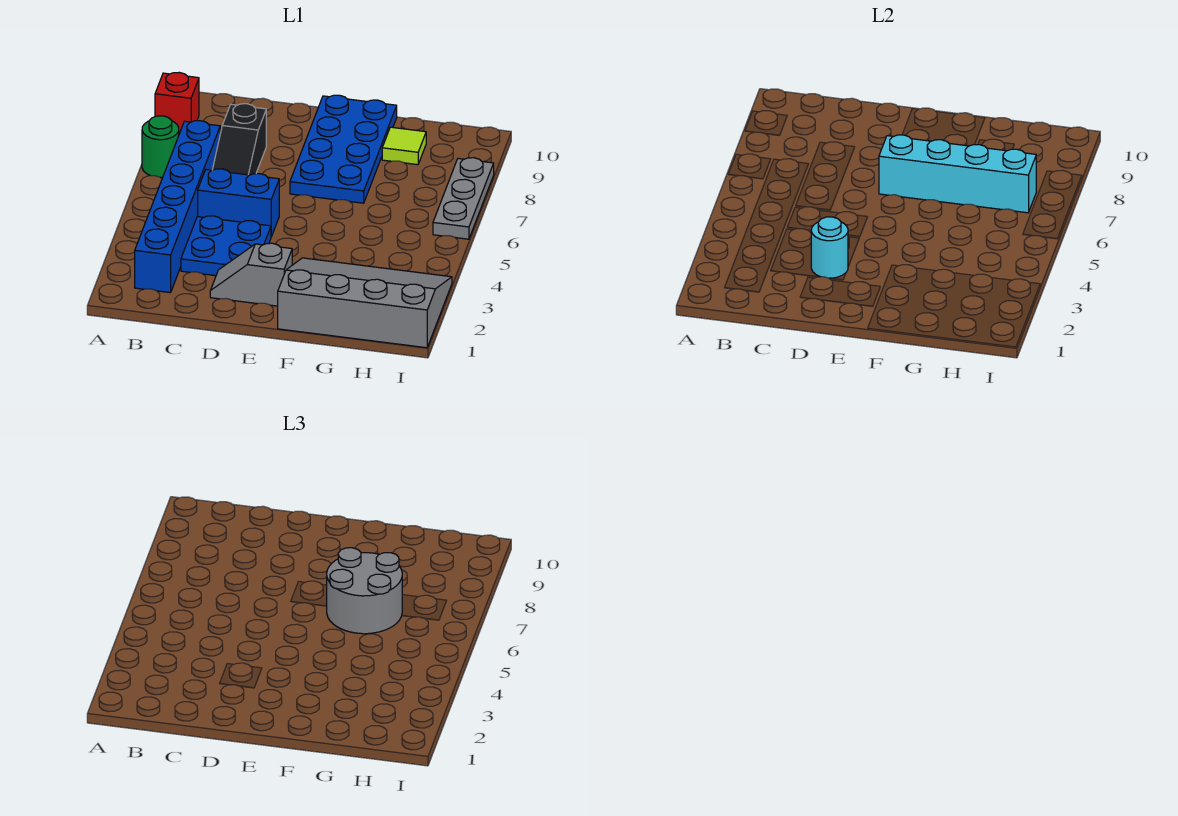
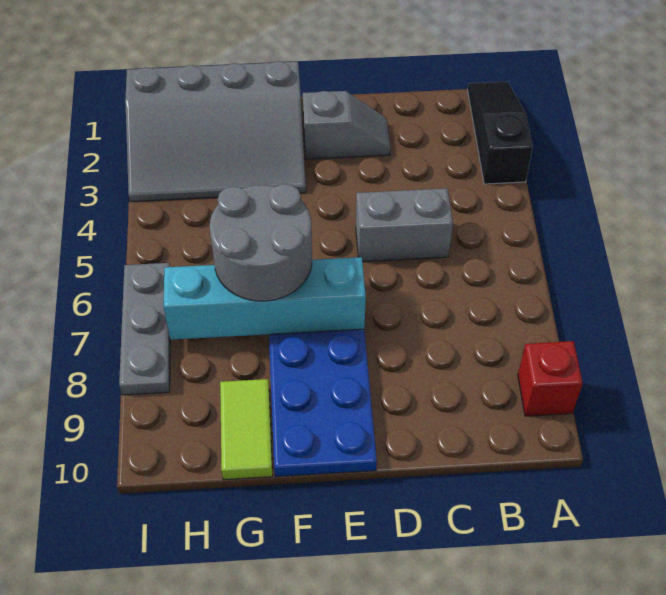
green 1x1 round brick [142,116,179,177] -> none
blue 1x6 brick [135,121,220,293] -> none
blue 2x2 plate [181,216,271,276] -> none
blue 1x2 brick [198,169,279,237] -> grey 1x2 brick [356,188,453,262]
black 1x3 slope [212,104,266,175] -> black 1x3 slope moved to [468,82,533,184]
cyan 1x1 round brick [811,217,848,278] -> none
lime 1x1 tile [382,127,426,165] -> lime 1x2 tile [220,379,273,480]

